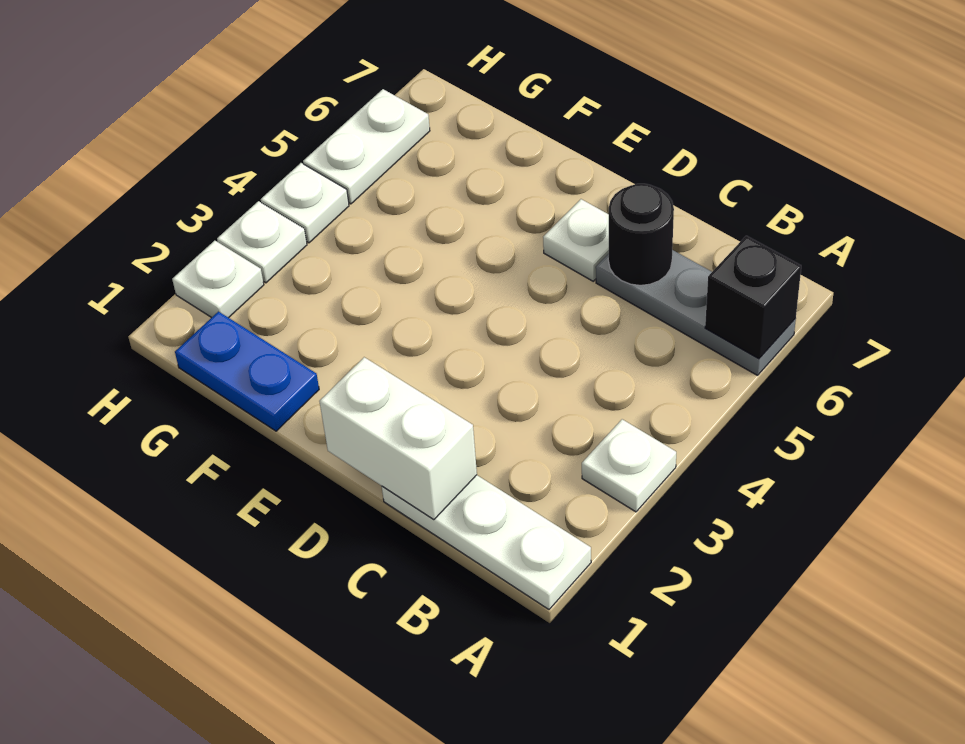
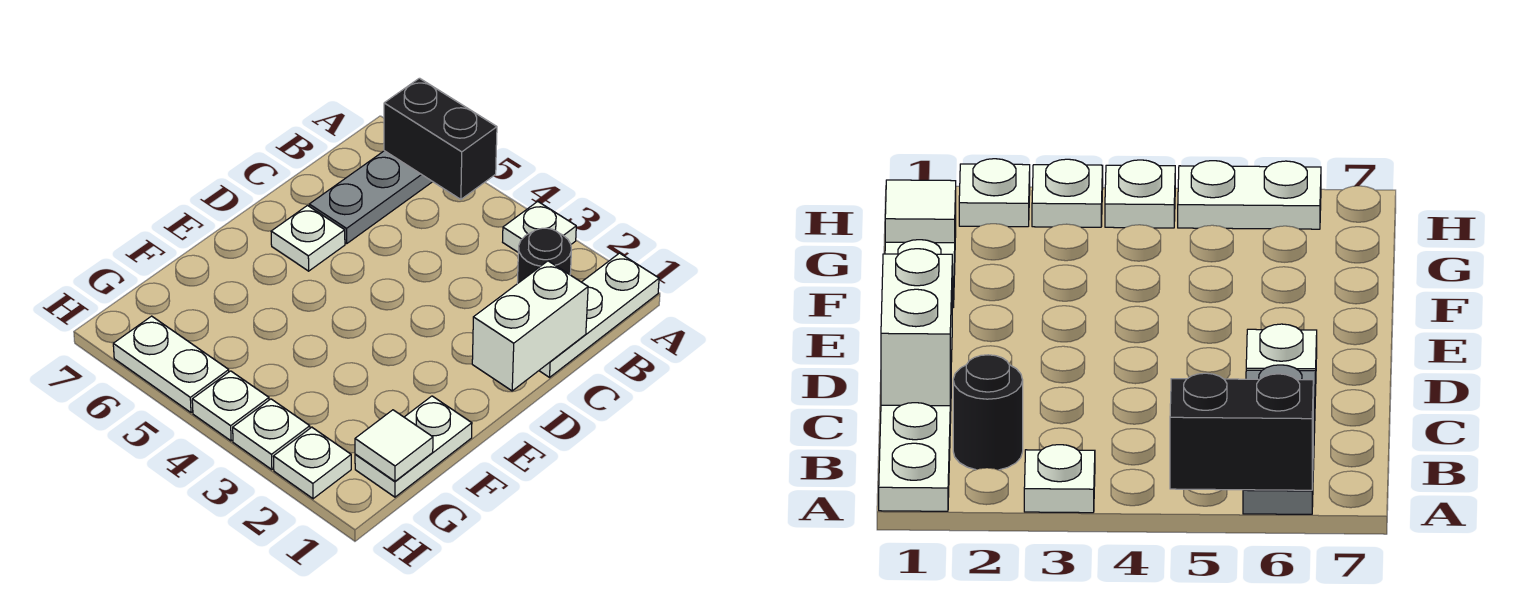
black 1x1 brick [705,236,801,359] -> black 1x2 brick [384,78,497,199]
black 1x1 round brick [608,184,674,285] -> black 1x1 round brick moved to [517,228,571,284]
blue 1x2 plate [175,312,319,431] -> white 1x2 plate [355,396,472,497]
none -> white 1x1 tile [355,410,433,481]

